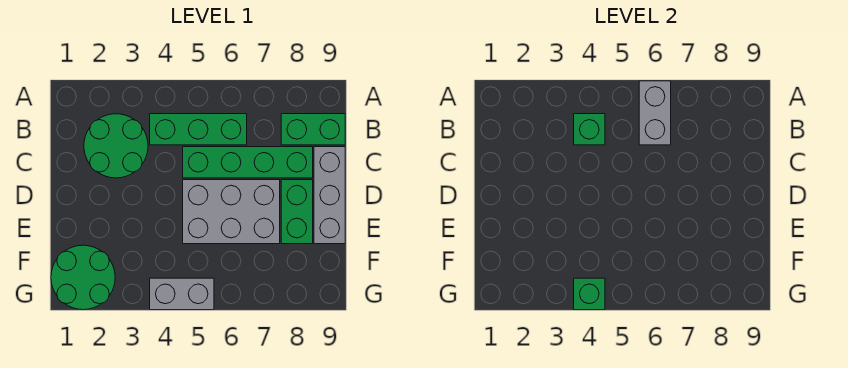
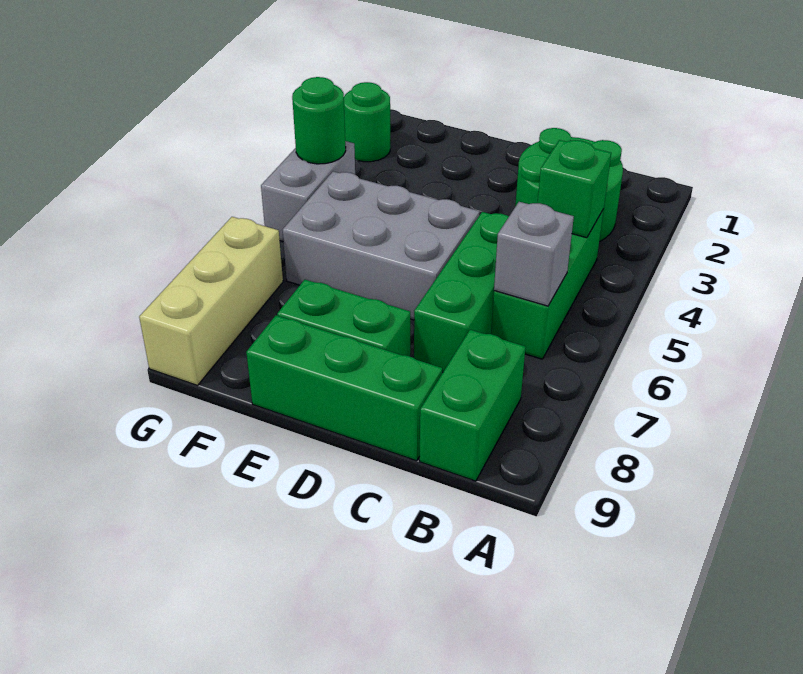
grey 1x2 brick [639,81,671,145] -> grey 1x1 brick [494,202,574,306]
green 1x4 brick [183,147,313,178] -> green 1x3 brick [414,212,509,372]
grey 1x3 brick [314,147,345,244] -> green 1x3 brick [246,316,442,461]
grey 2x3 brick [183,180,280,244] -> grey 2x3 brick turned to [283,171,480,320]
green 2x2 round brick [51,245,115,310] -> green 1x1 round brick [344,82,390,162]
green 1x1 brick [574,278,605,310] -> green 1x1 round brick [292,77,346,164]
none -> tan 1x3 brick [139,217,283,385]

